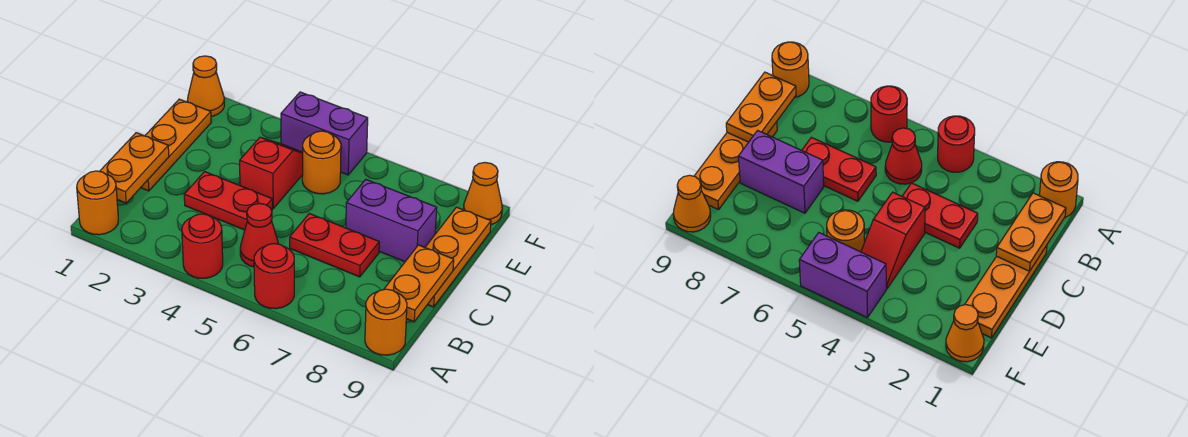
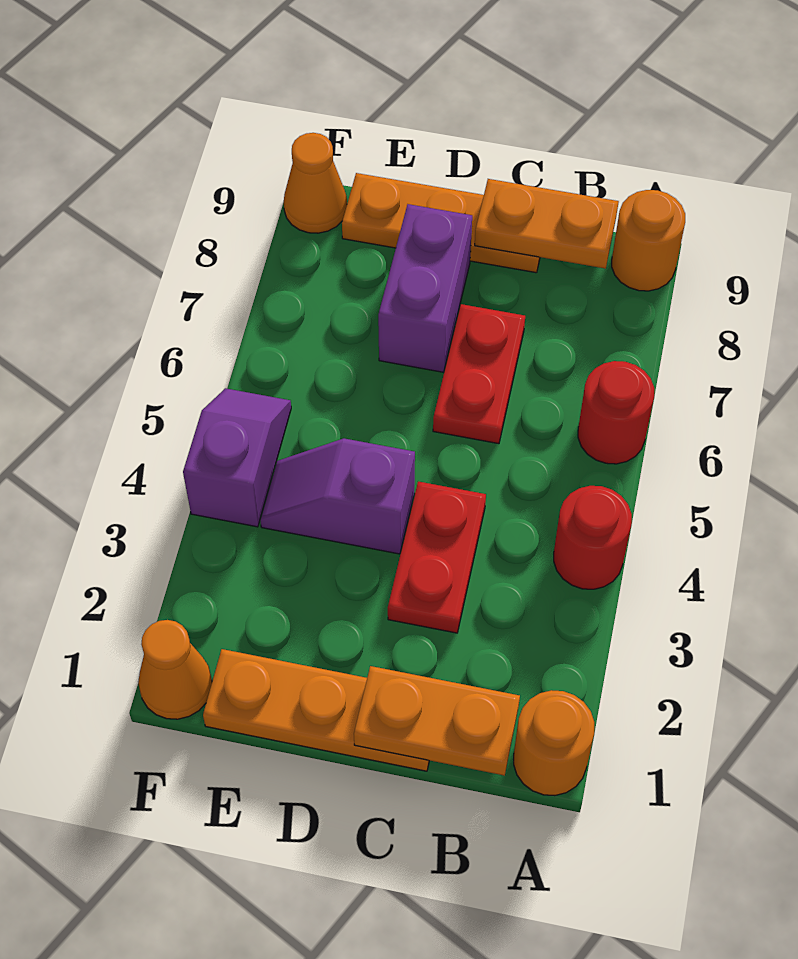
red 1x1 cone [240,203,279,267] -> none
red 1x2 slope [240,137,303,209] -> purple 1x2 slope [260,438,415,554]
orange 1x1 round brick [302,131,341,194] -> none
purple 1x2 brick [281,92,368,175] -> purple 1x2 slope [183,388,291,527]

